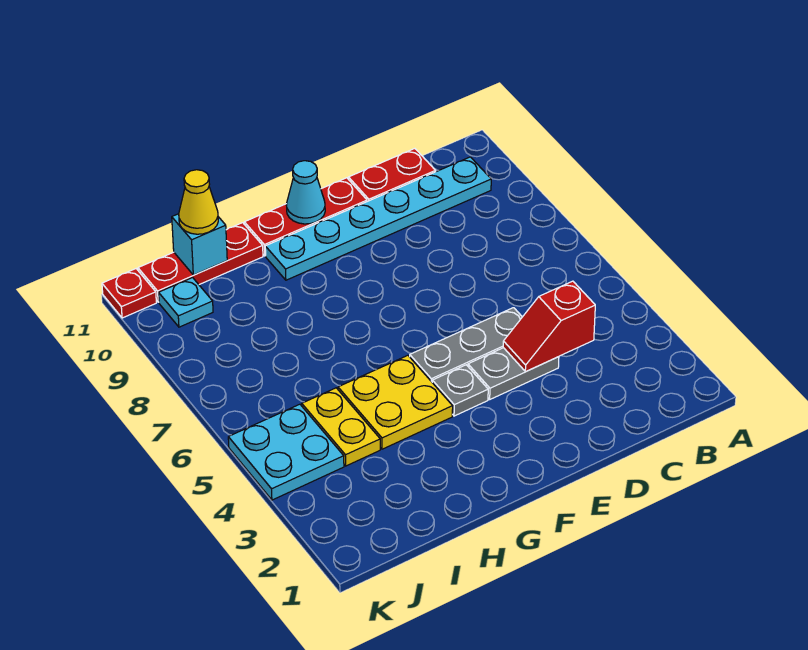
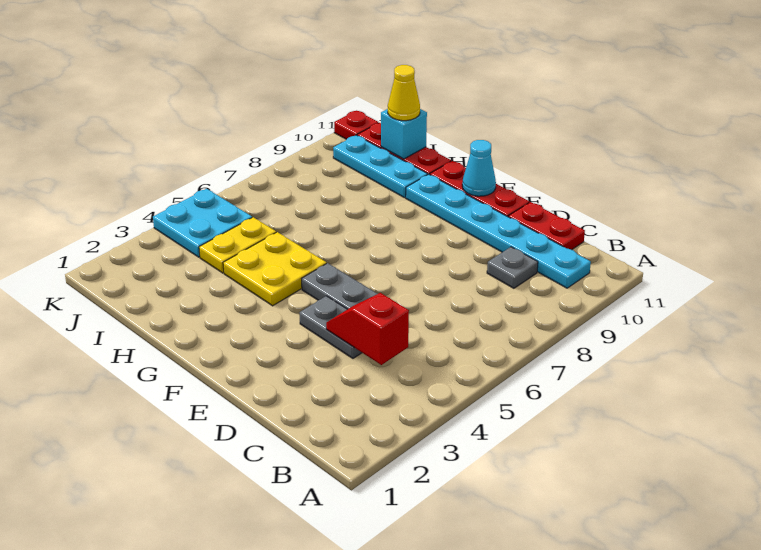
grey 1x1 plate [432,365,488,416] -> grey 1x1 plate moved to [487,247,538,288]
cyan 1x1 plate [159,278,213,327] -> cyan 1x3 plate [333,135,428,198]

